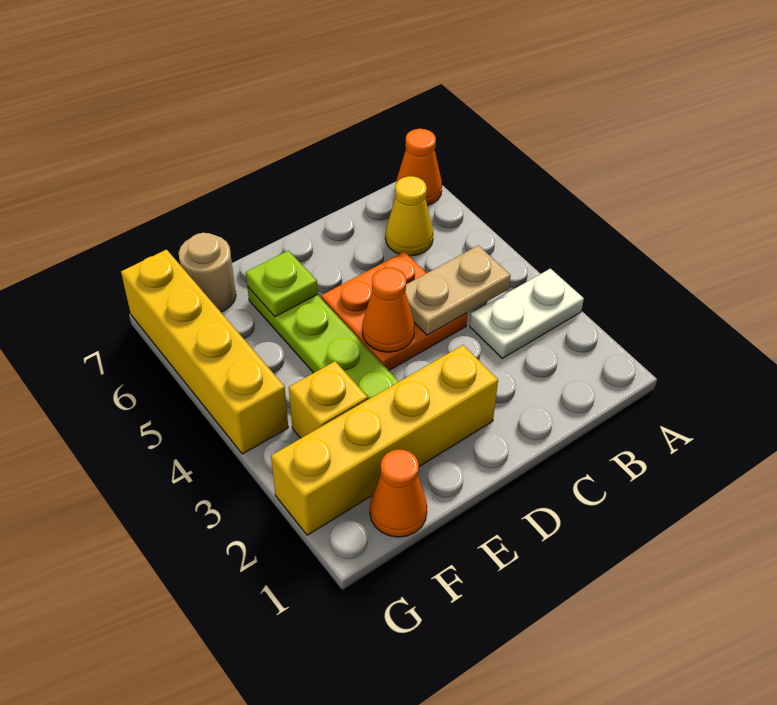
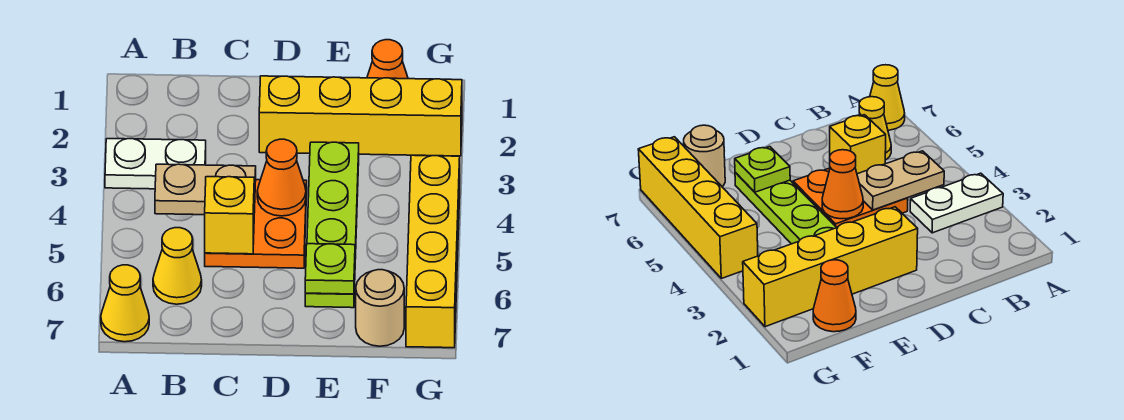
orange 1x1 cone [396,129,442,205] -> yellow 1x1 cone [101,265,149,342]
yellow 1x1 brick [289,361,368,438] -> yellow 1x1 brick moved to [205,177,254,254]

